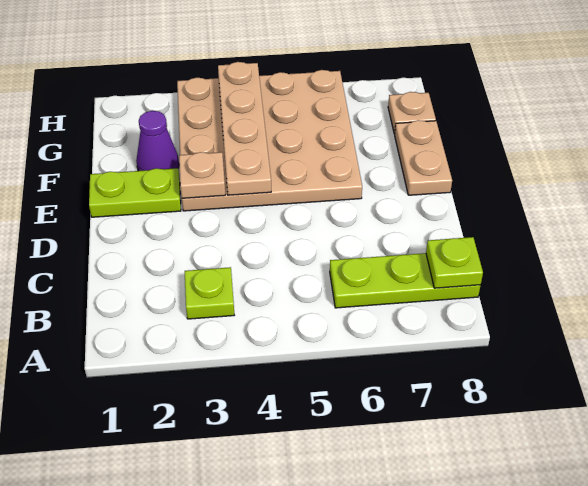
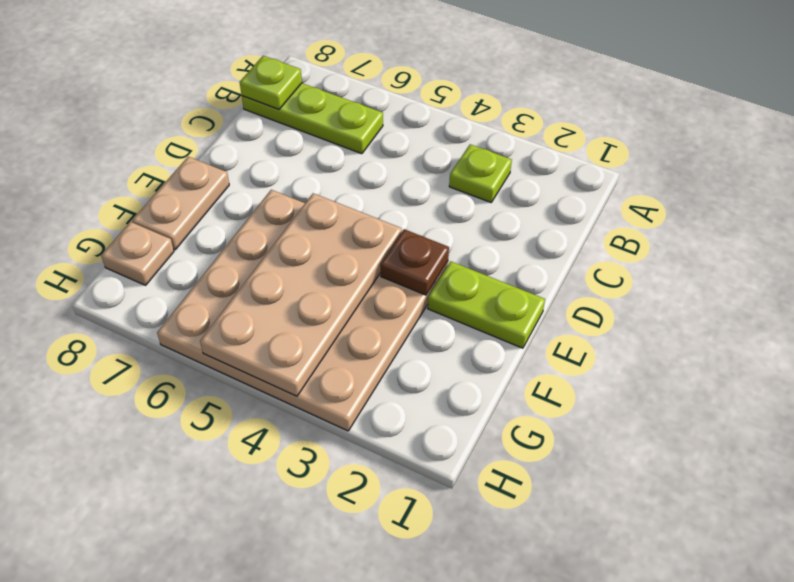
tan 1x1 plate [179,152,226,198] -> brown 1x1 plate [380,229,449,295]
tan 1x4 plate [218,62,271,195] -> tan 2x4 plate [200,193,402,396]
purple 1x1 cone [136,111,179,171] -> none

